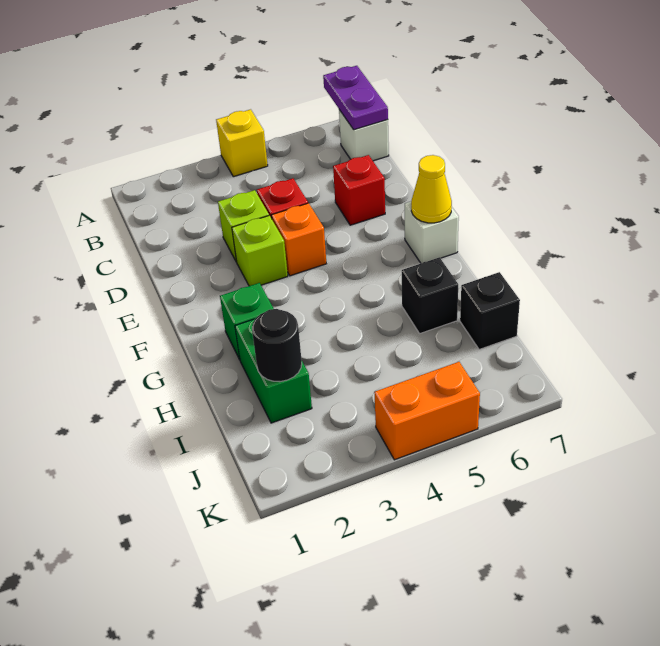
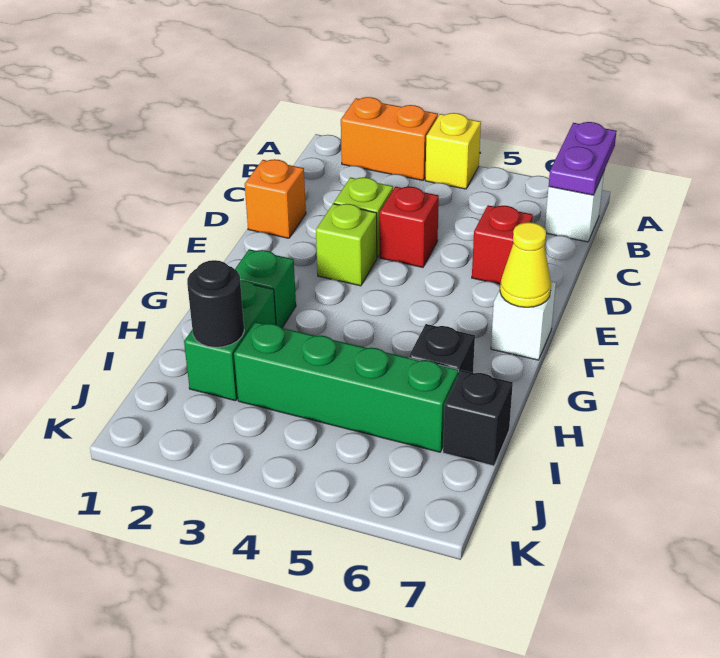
orange 1x1 brick [272,203,326,276] -> orange 1x1 brick moved to [245,159,306,238]
none -> green 1x4 brick [234,322,459,452]
orange 1x2 brick [374,362,480,460] -> orange 1x2 brick moved to [341,97,438,180]

